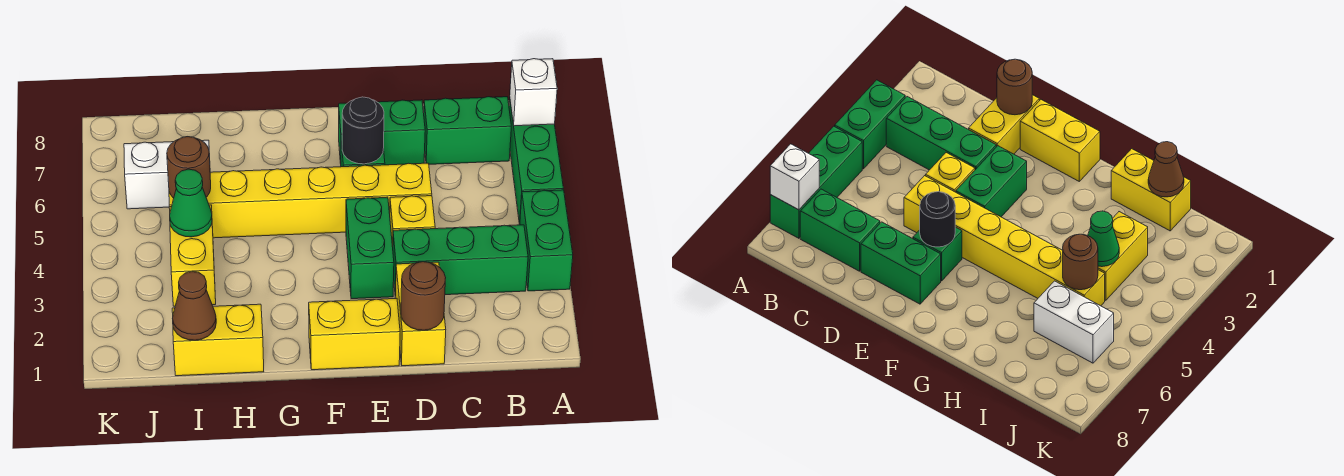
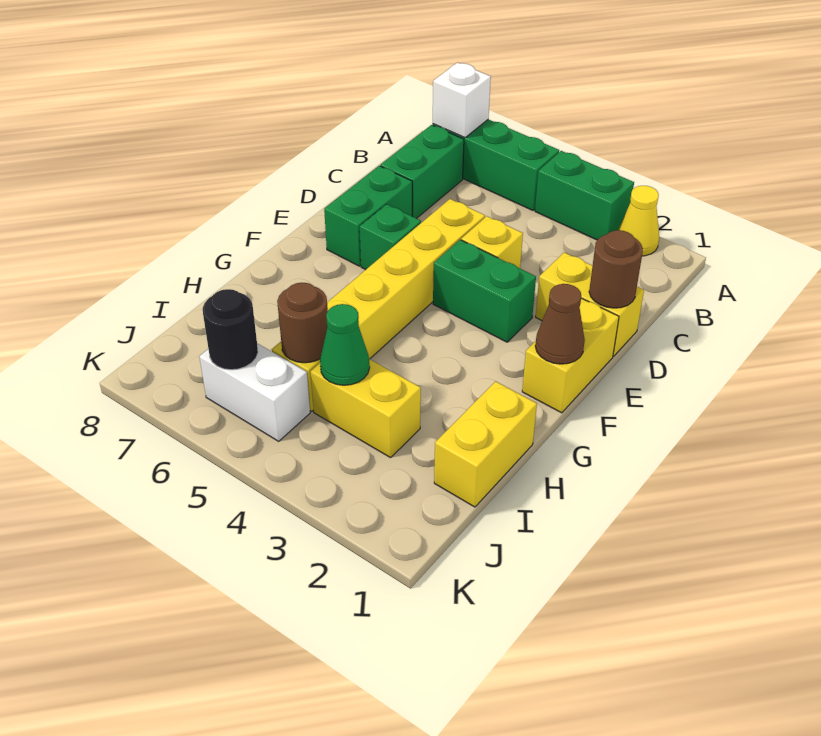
none -> yellow 1x1 cone [619,186,659,256]
green 1x3 brick [393,225,528,296] -> none
black 1x1 round brick [342,97,384,164] -> black 1x1 round brick moved to [203,289,258,370]
brown 1x1 cone [172,271,216,340] -> brown 1x1 cone moved to [535,284,585,364]
white 1x2 brick [124,140,210,209] -> white 1x2 brick turned to [199,343,310,441]

